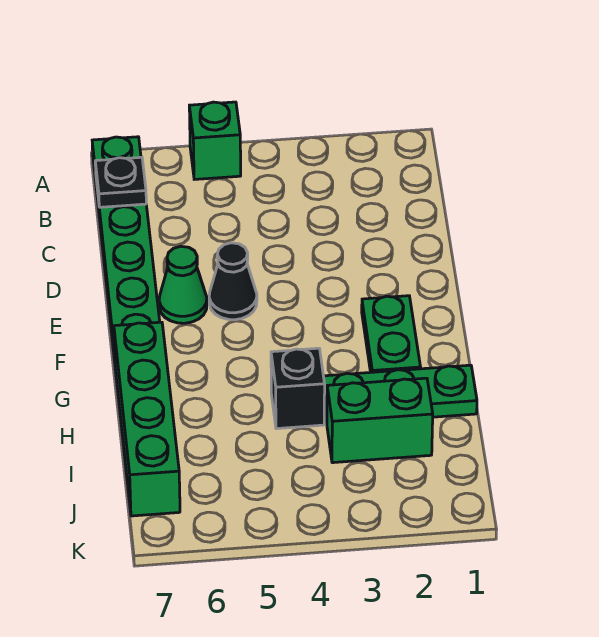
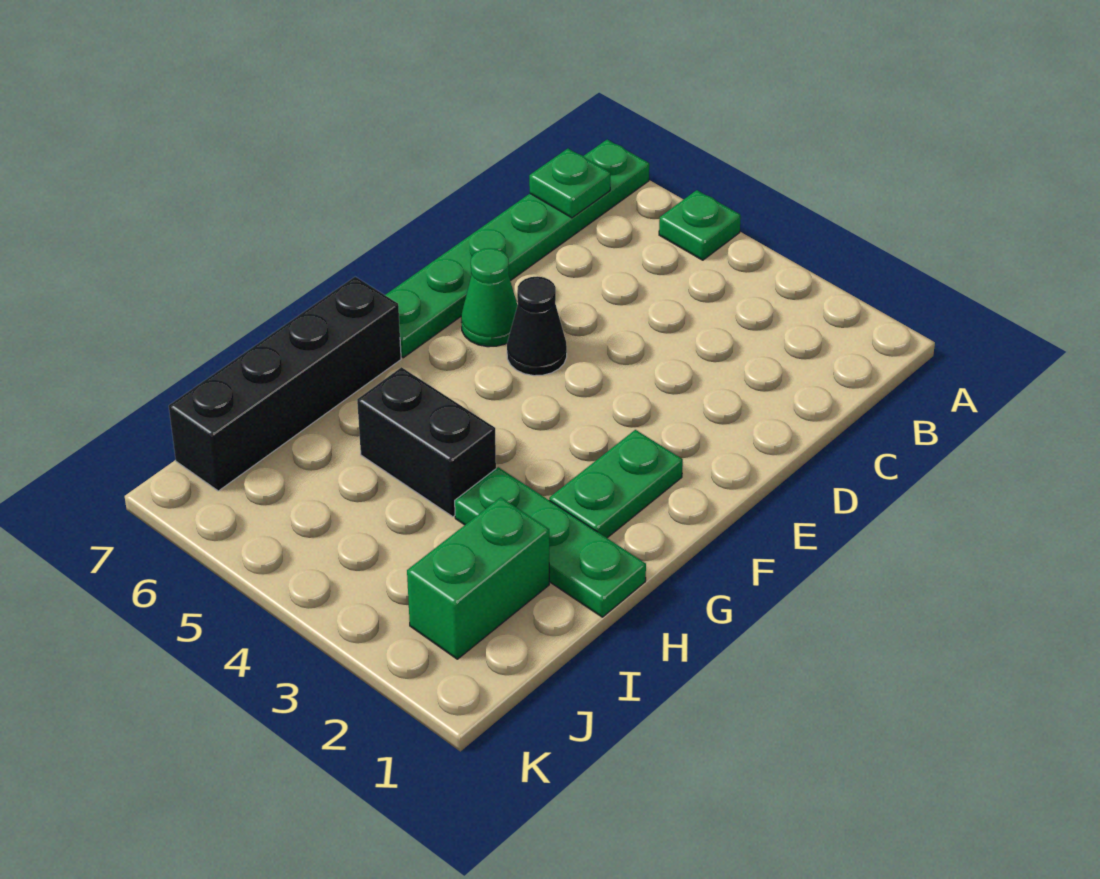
green 1x1 brick [189,102,241,179] -> green 1x1 plate [659,190,741,260]
black 1x1 plate [95,157,146,207] -> green 1x1 plate [529,149,610,218]
green 1x4 brick [114,322,180,516] -> black 1x4 brick [169,277,401,491]
black 1x1 brick [271,348,325,429] -> black 1x2 brick [357,367,496,517]
green 1x2 brick [327,378,433,463] -> green 1x2 brick turned to [407,497,549,659]

